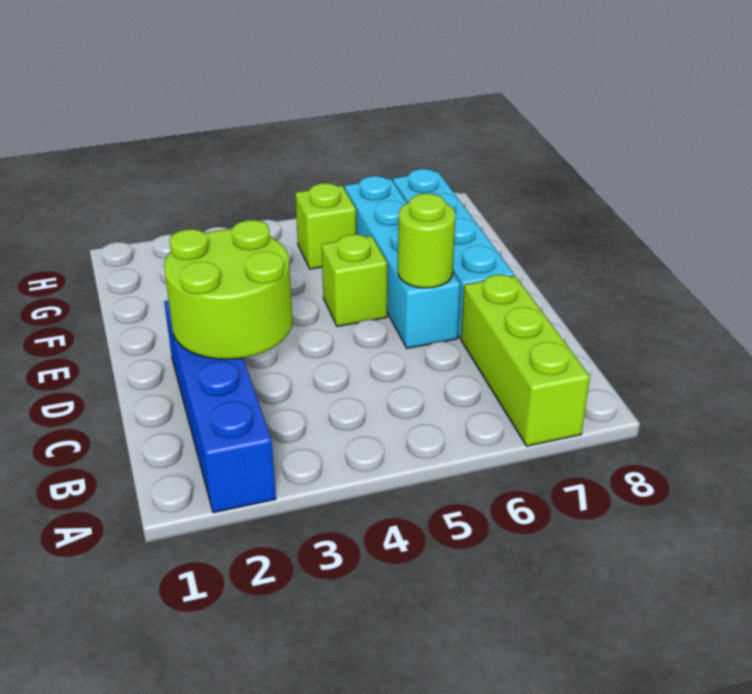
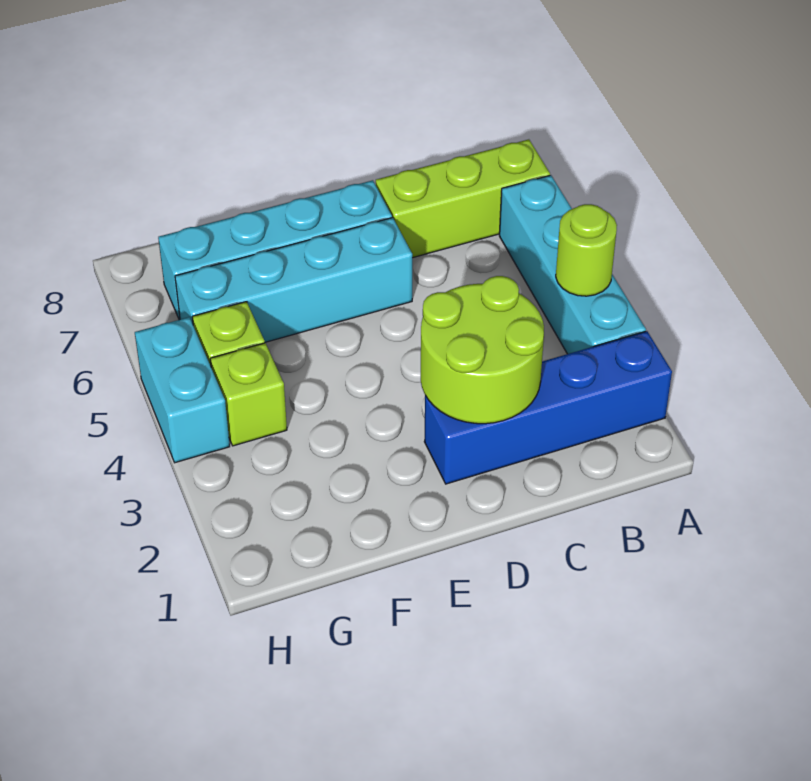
none -> cyan 1x4 brick [499,175,646,354]
lime 1x1 round brick [398,194,455,288] -> lime 1x1 round brick moved to [556,204,617,296]
lime 1x1 brick [322,234,387,326] -> lime 1x1 brick moved to [210,343,287,446]
none -> cyan 1x2 brick [135,317,230,463]

